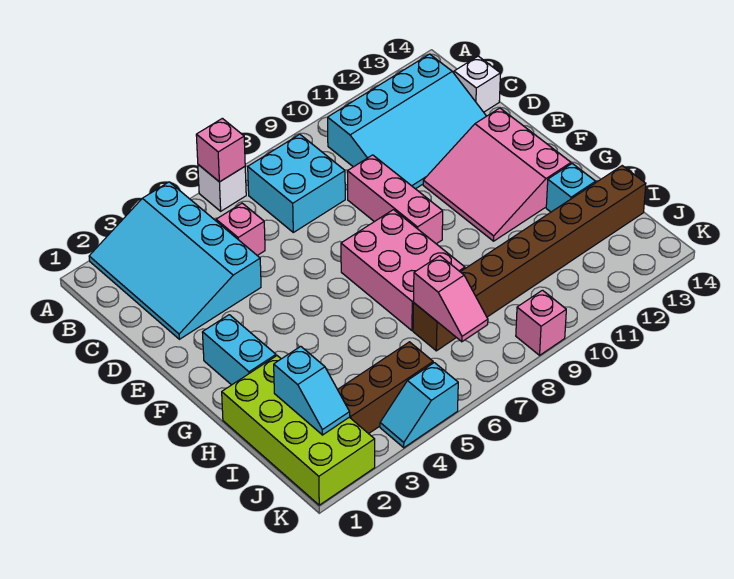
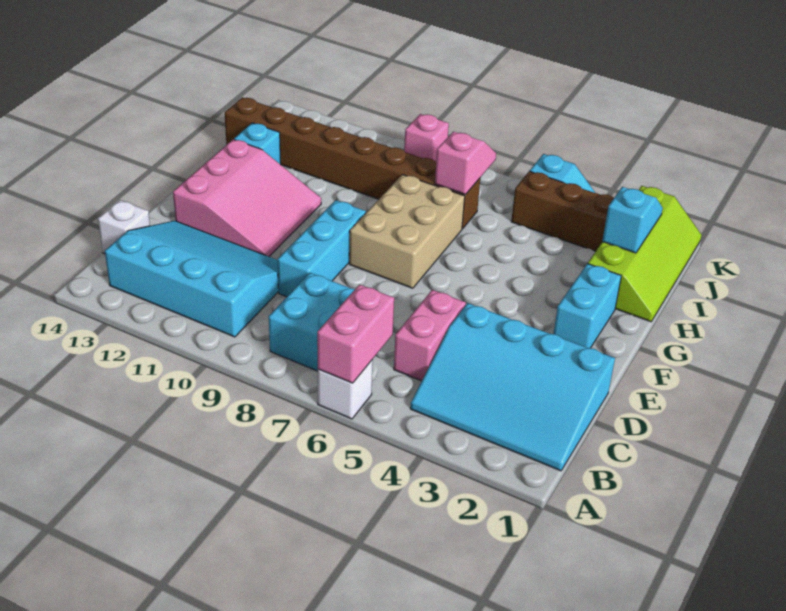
cyan 3x4 slope [89,182,261,339] -> cyan 3x4 slope turned to [410,303,615,471]
pink 1x1 brick [196,118,245,182] -> pink 1x2 brick [317,284,394,383]
pink 1x1 brick [216,203,265,256] -> pink 1x2 brick [394,290,466,381]
pink 1x3 brick [347,155,443,244] -> cyan 1x3 brick [278,200,366,297]
pink 2x3 brick [341,210,465,330] -> tan 2x3 brick [349,175,465,288]
lime 2x4 brick [222,356,375,505] -> lime 2x4 slope [588,186,702,322]

